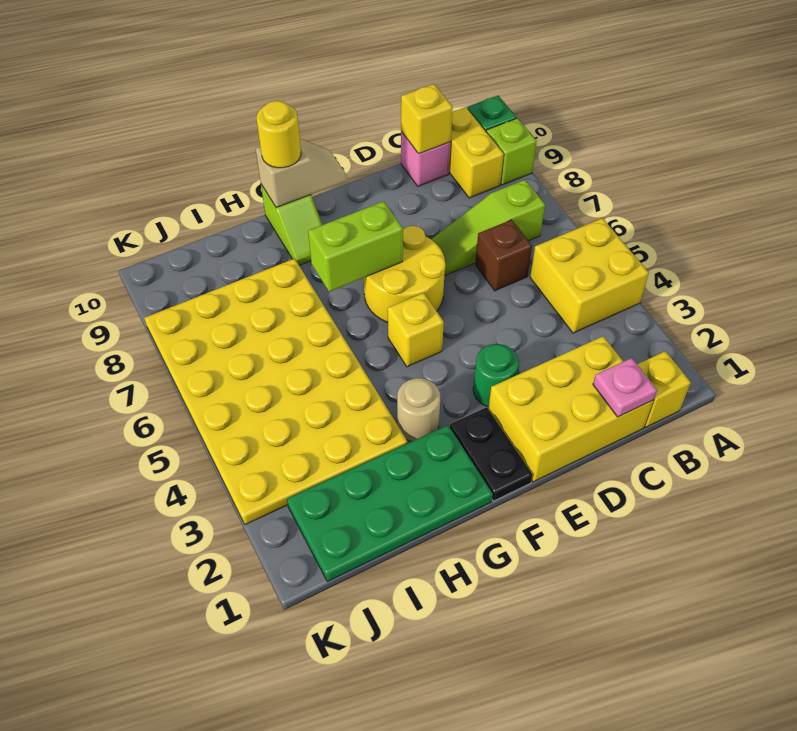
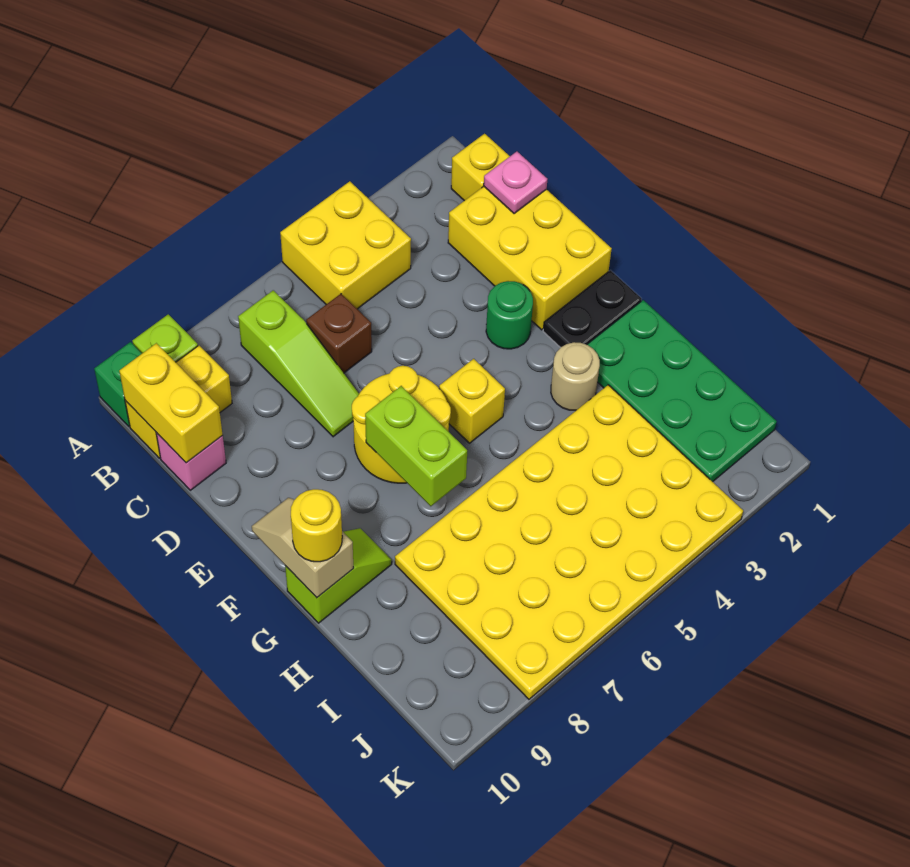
yellow 1x1 brick [401,84,453,154] -> yellow 1x2 brick [119,343,223,463]

